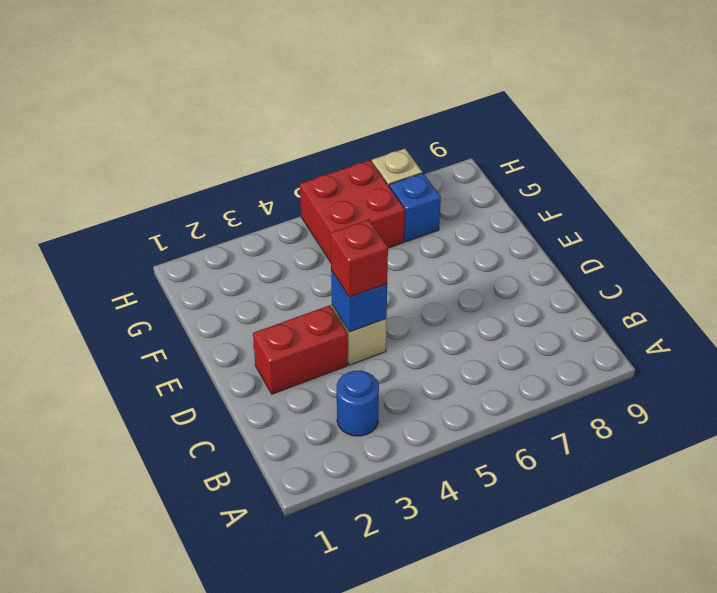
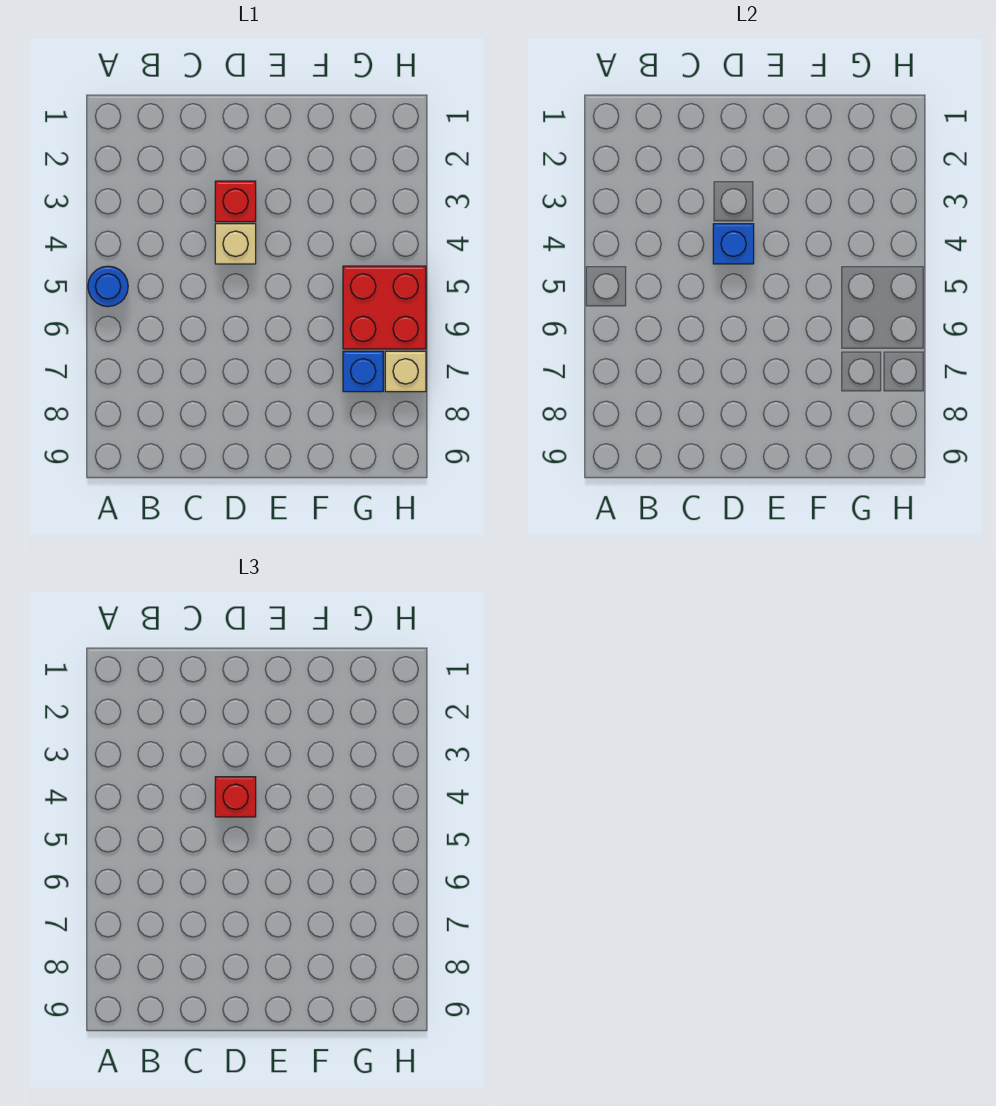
blue 1x1 round brick [337,371,379,436] -> blue 1x1 round brick moved to [88,266,128,307]
red 1x2 brick [253,305,348,394] -> red 1x1 brick [215,181,256,222]

